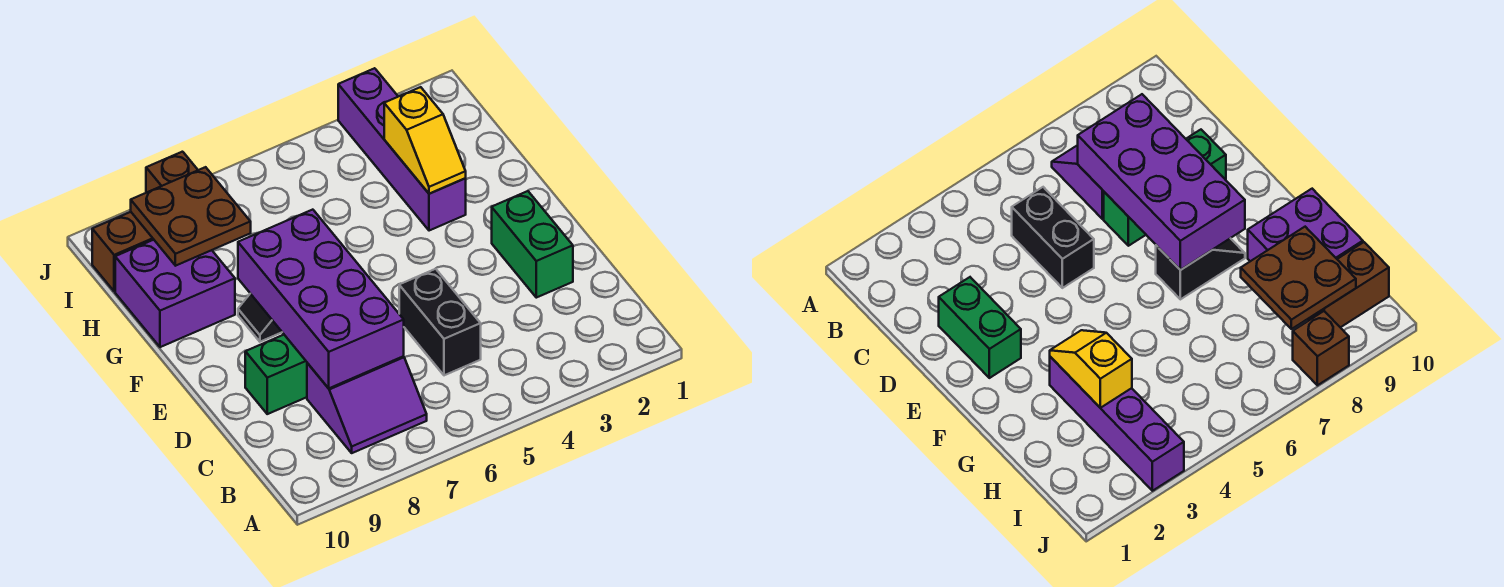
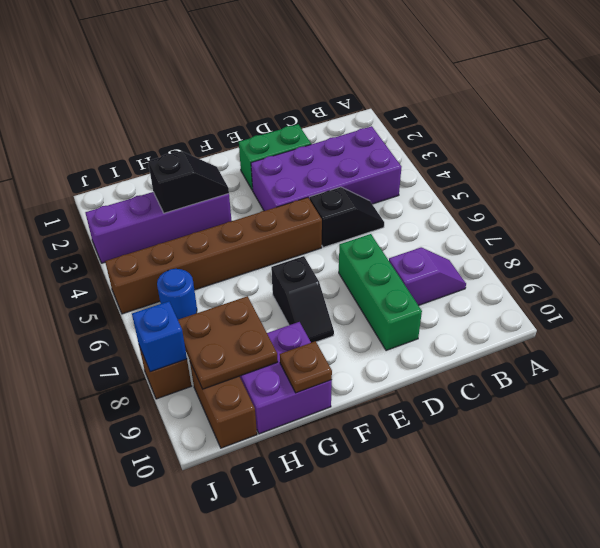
purple 2x2 slope [307,356,427,453] -> purple 1x2 slope [389,247,466,306]
black 1x2 brick [399,269,481,375] -> black 1x2 slope [310,187,384,247]
purple 2x4 brick [238,210,404,388] -> purple 2x4 brick moved to [251,126,401,211]
none -> brown 1x6 brick [105,197,322,314]
yellow 1x2 slope [384,87,466,194] -> black 1x2 slope [148,151,229,213]
none -> brown 1x1 plate [280,341,332,393]
none -> blue 1x1 round brick [157,269,197,319]
none -> blue 1x1 brick [132,301,187,372]

